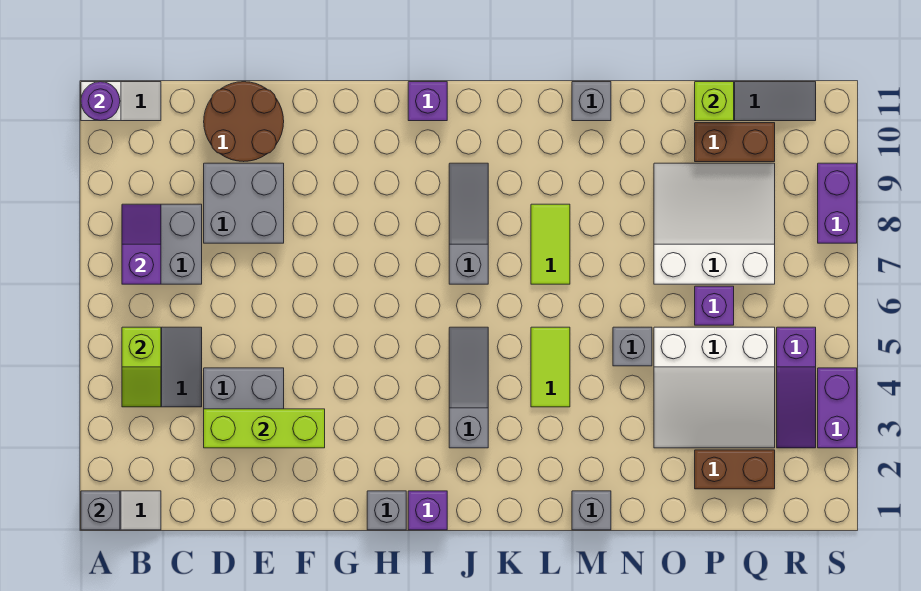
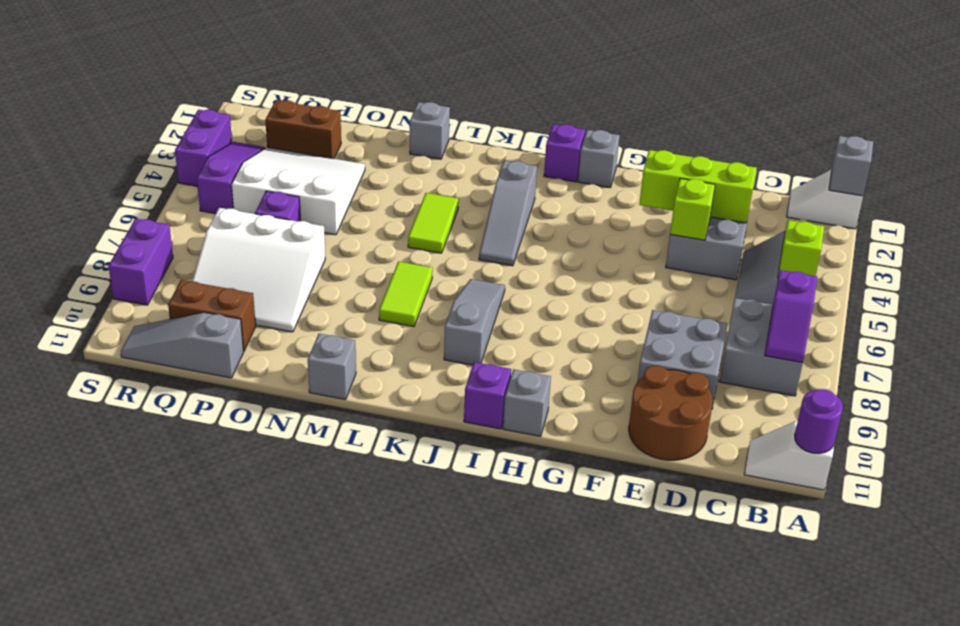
grey 1x3 slope [449,163,488,284] -> grey 1x3 slope turned to [444,279,505,365]
grey 1x1 brick [613,327,652,366] -> grey 1x1 brick moved to [503,369,551,436]
lime 1x1 brick [695,82,734,121] -> lime 1x1 brick moved to [670,178,715,240]

